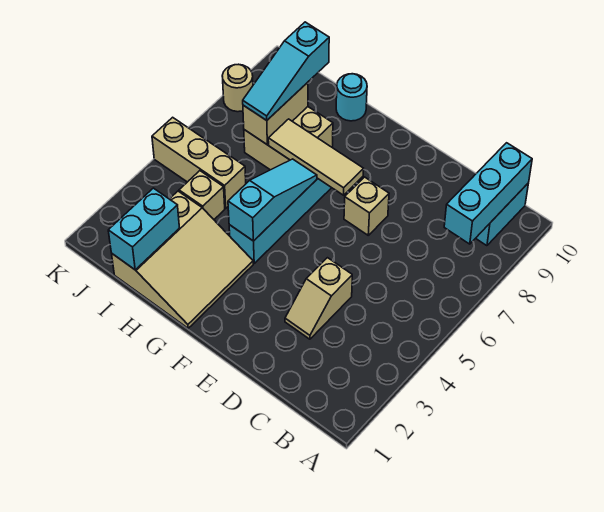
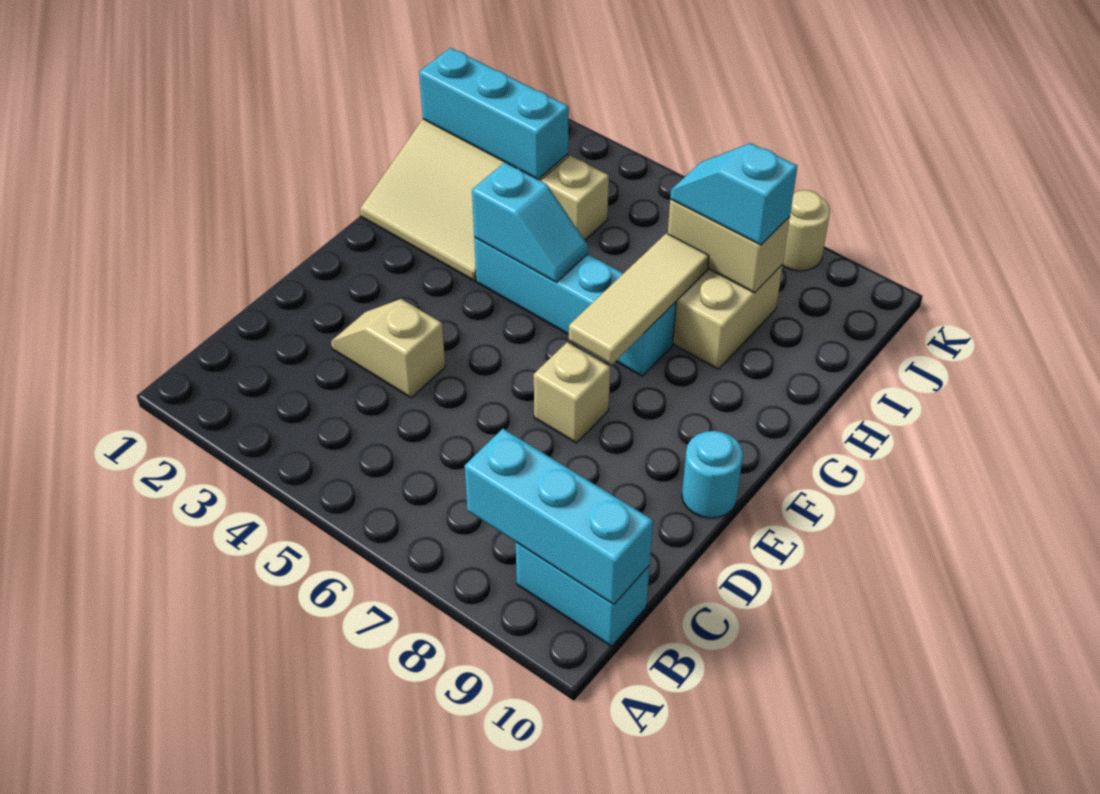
cyan 1x3 slope [228,159,317,241] -> cyan 1x2 slope [472,162,588,282]
cyan 1x1 round brick [336,74,367,121] -> cyan 1x1 round brick moved to [682,431,743,518]
cyan 1x2 brick [108,188,179,270] -> cyan 1x3 brick [419,48,569,179]
tan 1x3 brick [152,117,246,208] -> none
cyan 1x3 slope [243,22,329,120] -> cyan 1x2 slope [670,143,797,245]

